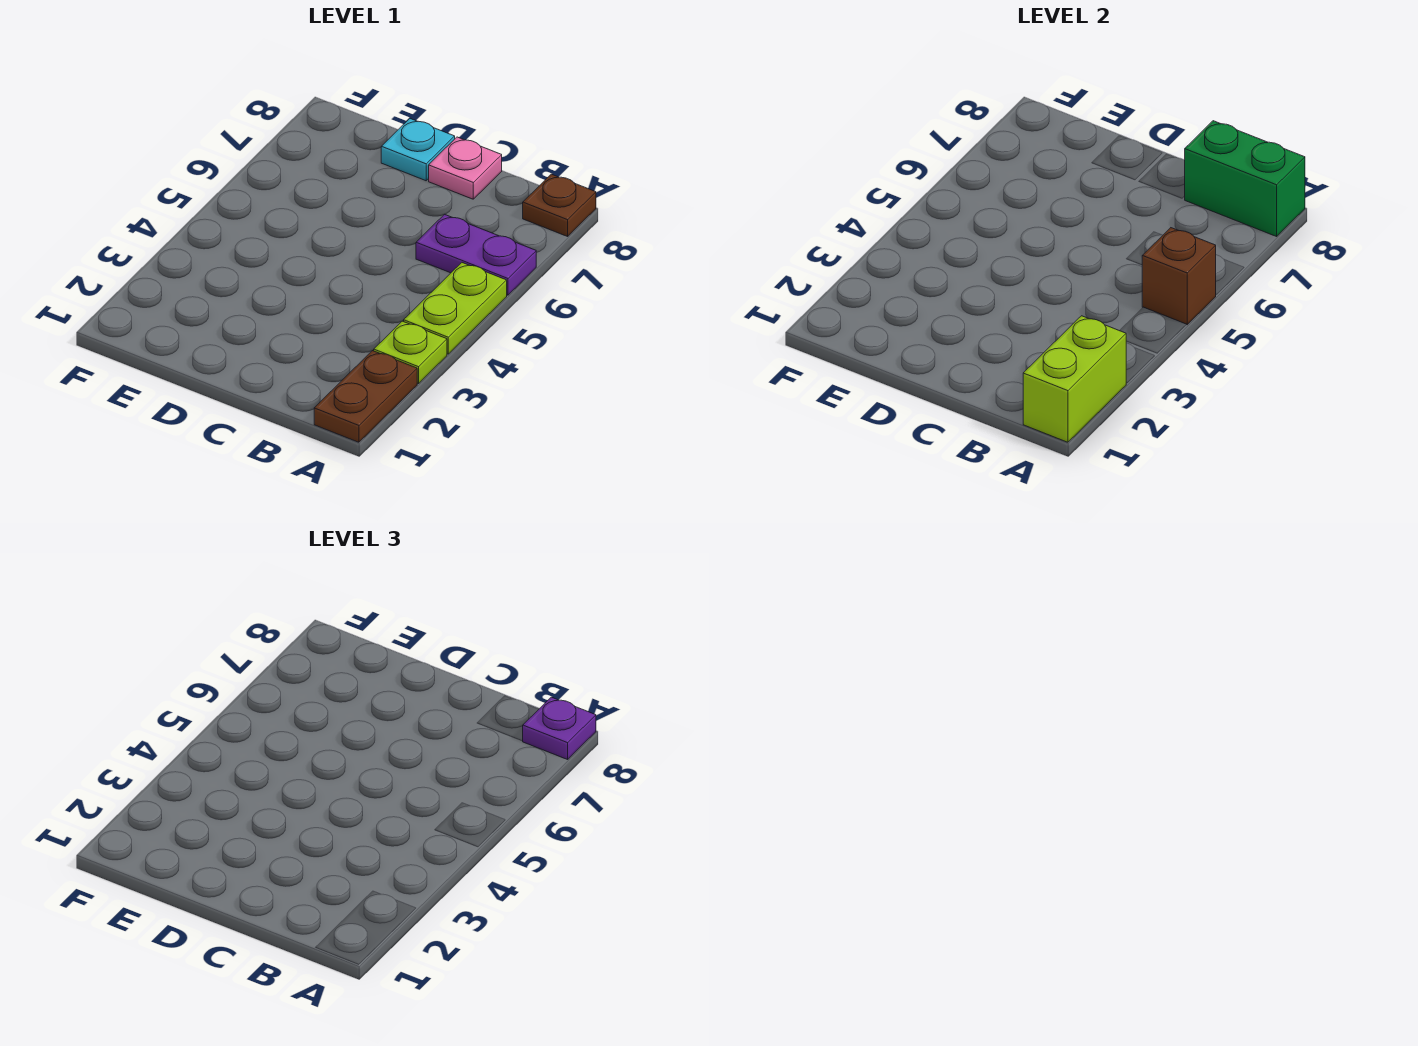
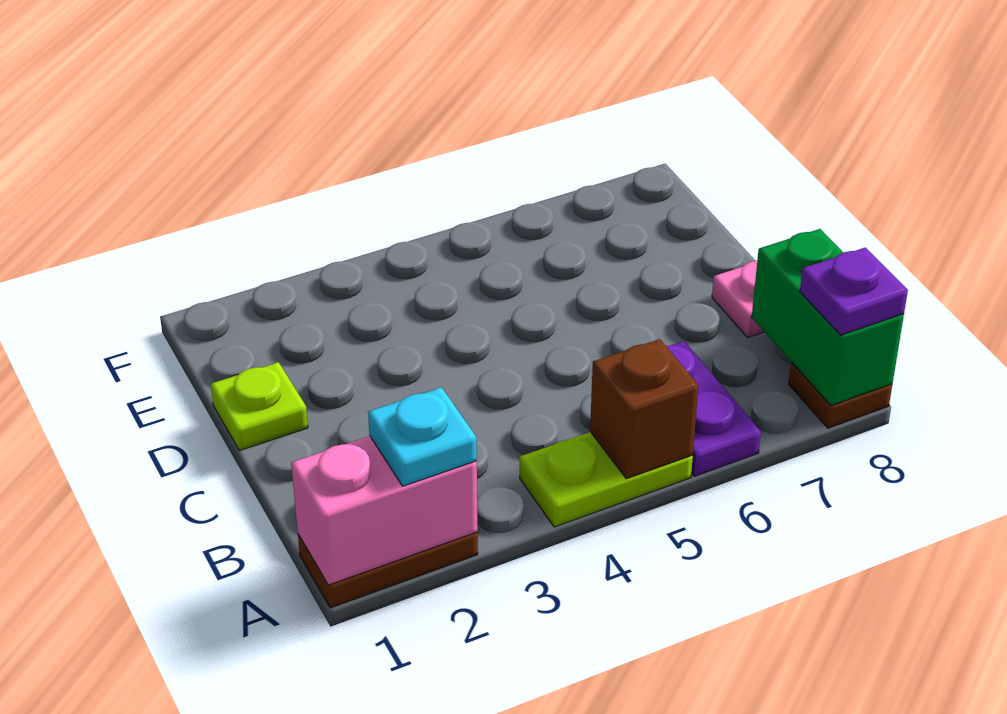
lime 1x2 brick [1023,316,1127,442] -> pink 1x2 brick [291,436,478,585]
lime 1x1 plate [374,321,447,384] -> lime 1x1 plate moved to [211,362,308,450]
cyan 1x1 plate [381,119,455,181] -> cyan 1x1 plate moved to [368,387,477,486]

